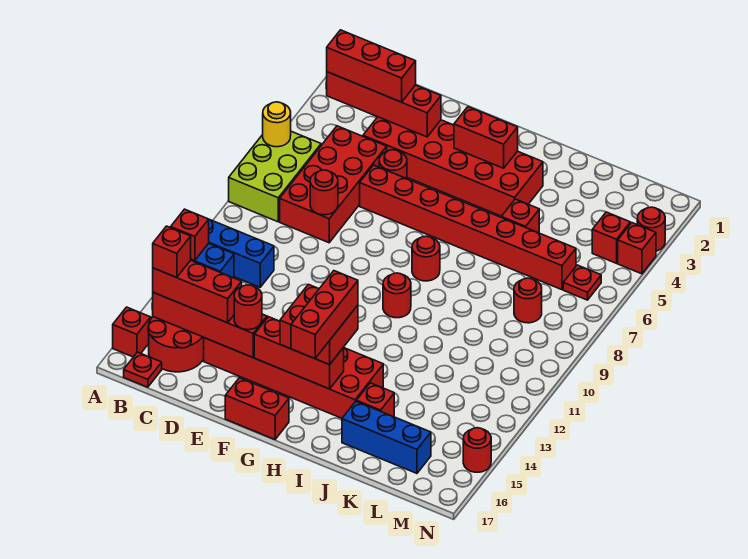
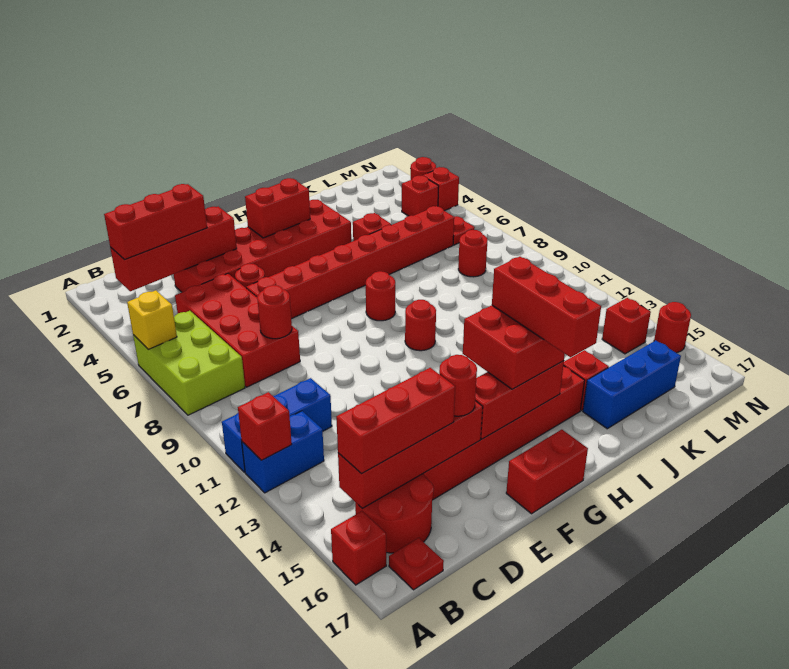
yellow 1x1 round brick [263,102,291,147] -> yellow 1x1 brick [127,290,177,349]
red 1x1 brick [153,226,191,278] -> red 1x1 brick moved to [602,298,651,354]

